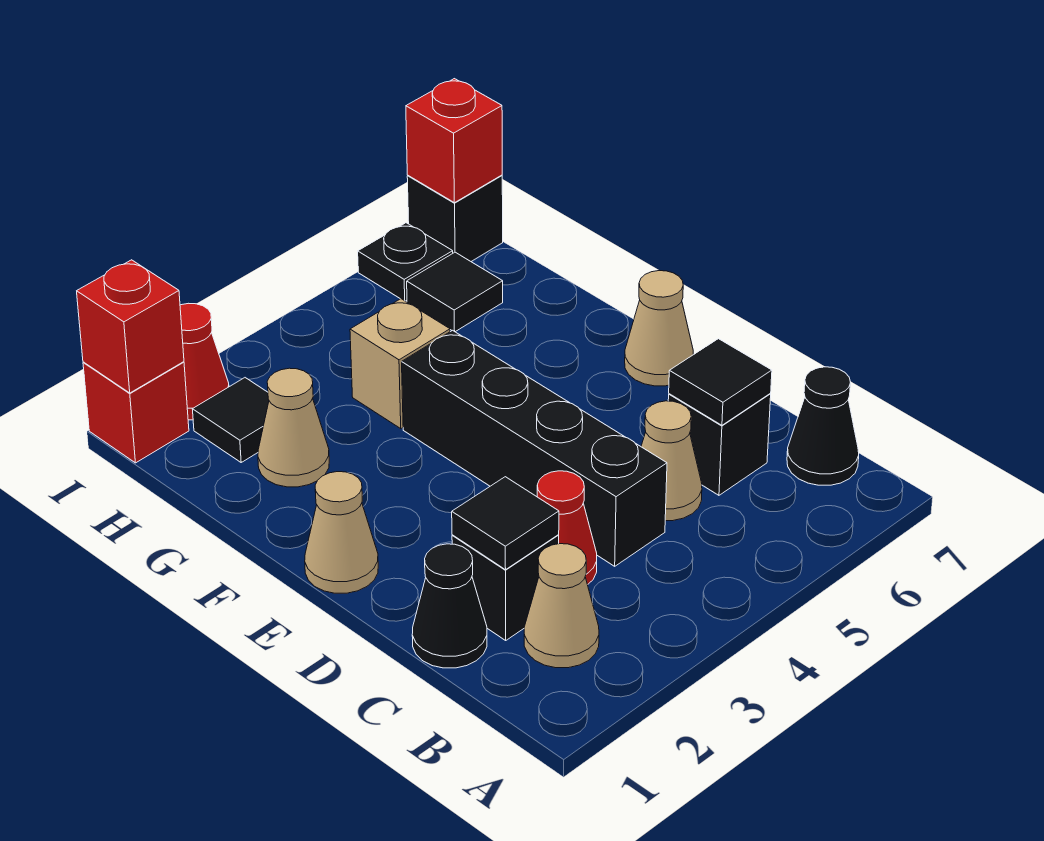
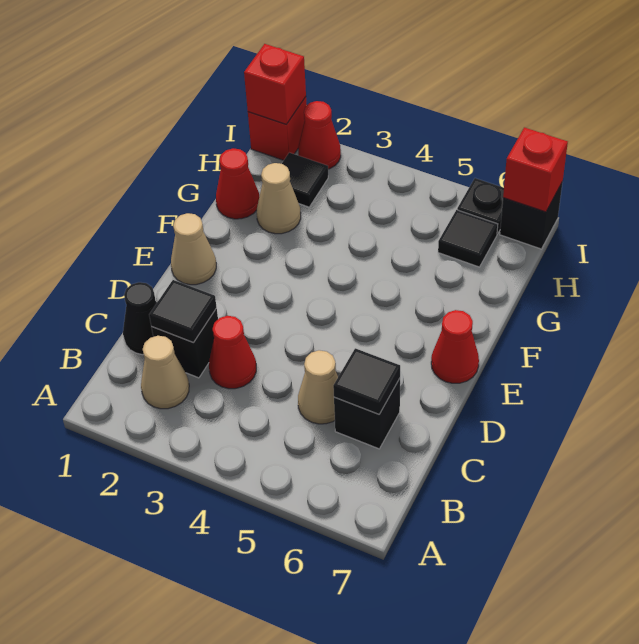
black 1x1 cone [787,367,859,485] -> none
black 1x4 brick [402,330,667,566] -> none
tan 1x1 cone [625,271,693,386] -> red 1x1 cone [431,310,479,383]
none -> red 1x1 cone [216,148,259,219]
tan 1x1 brick [350,299,450,428] -> none

